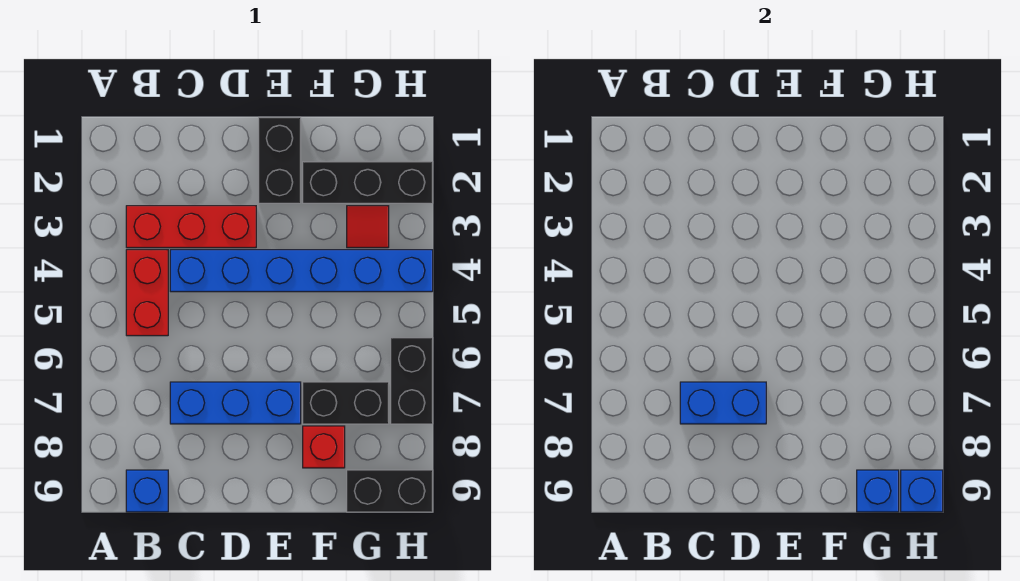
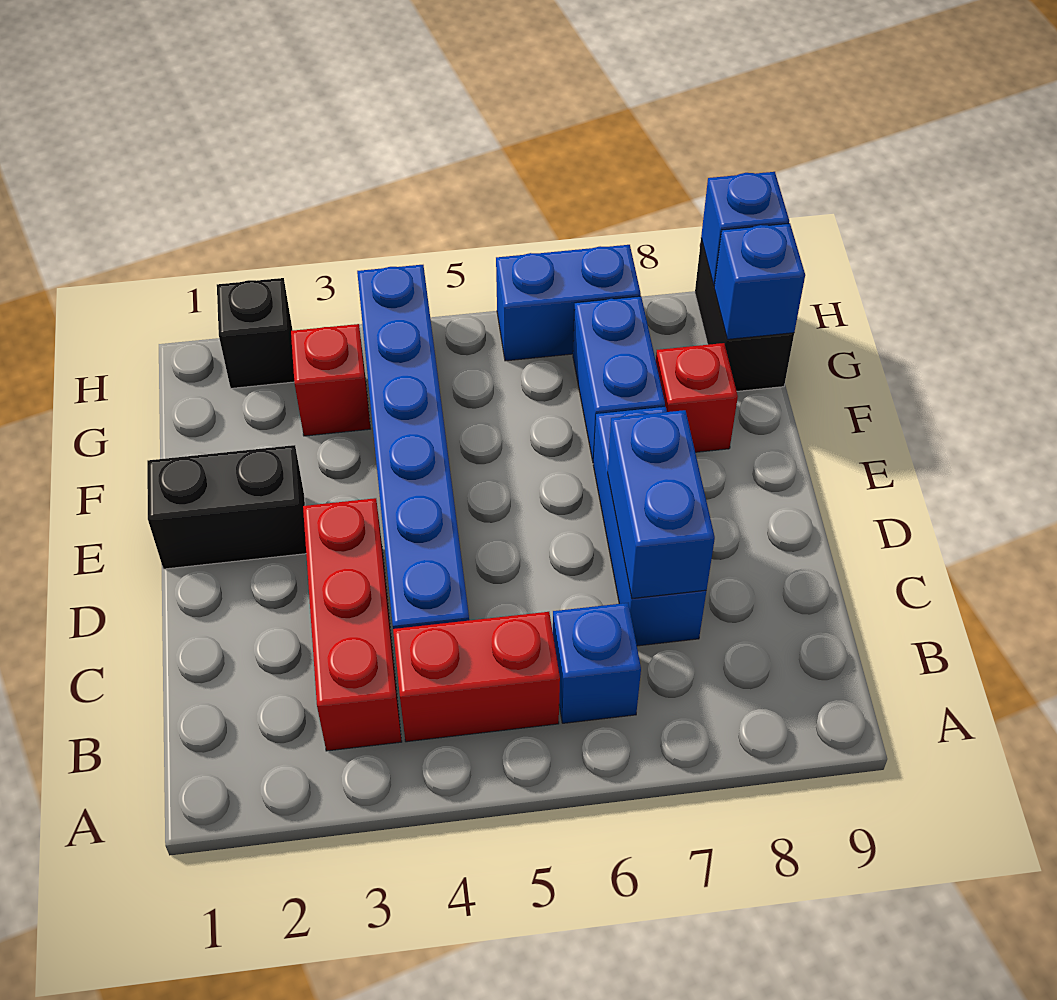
blue 1x1 brick [126,470,168,512] -> blue 1x1 brick moved to [553,603,641,723]
black 1x3 brick [303,162,433,203] -> black 1x1 brick [217,278,294,388]
black 1x2 brick [303,382,389,424] -> blue 1x2 brick [573,296,665,463]
red 1x1 tile [347,206,389,248] -> red 1x1 brick [291,324,371,436]
black 1x2 brick [391,338,433,424] -> blue 1x2 brick [496,245,641,361]

